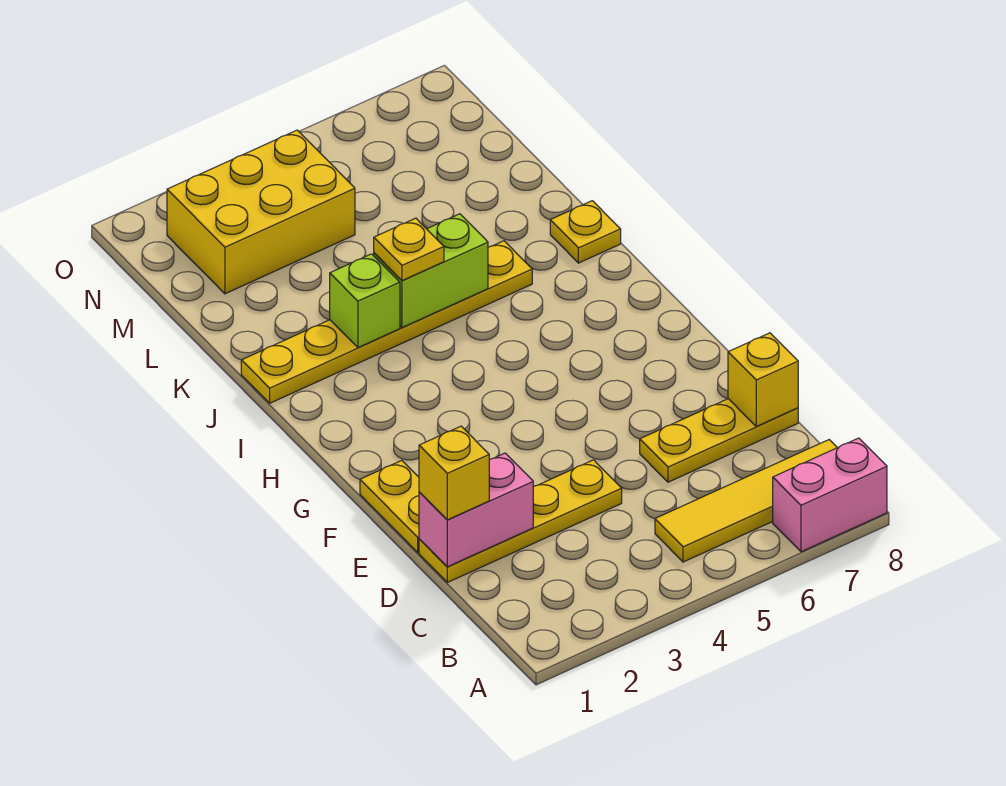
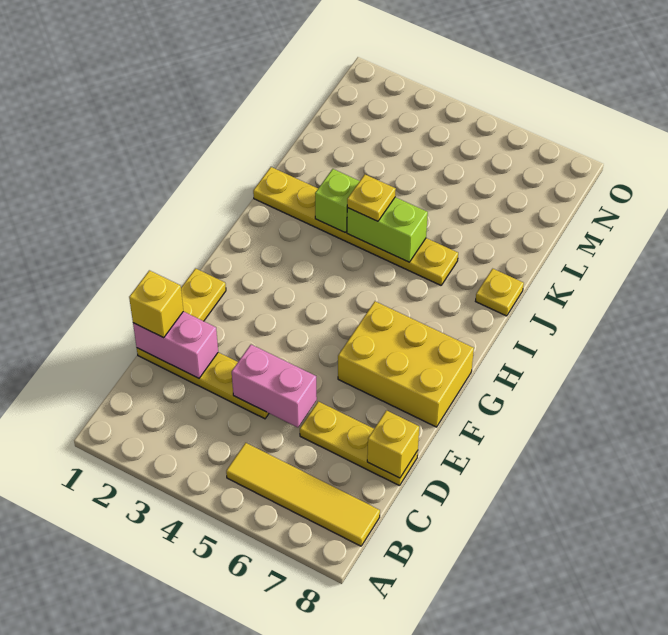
pink 1x2 brick [773,438,887,552] -> pink 1x2 brick moved to [232,345,317,427]
yellow 2x3 brick [167,130,355,294] -> yellow 2x3 brick moved to [338,301,474,427]

